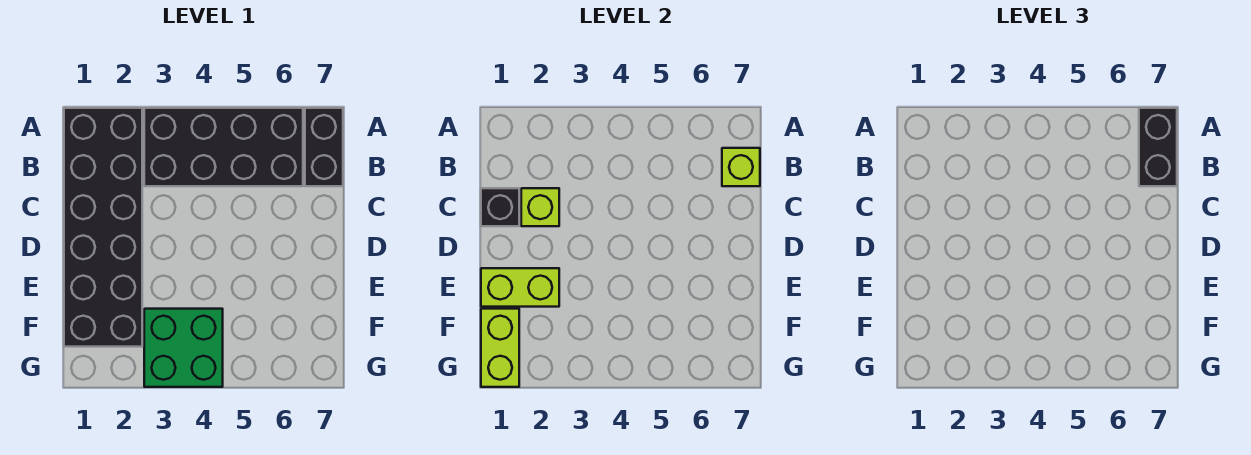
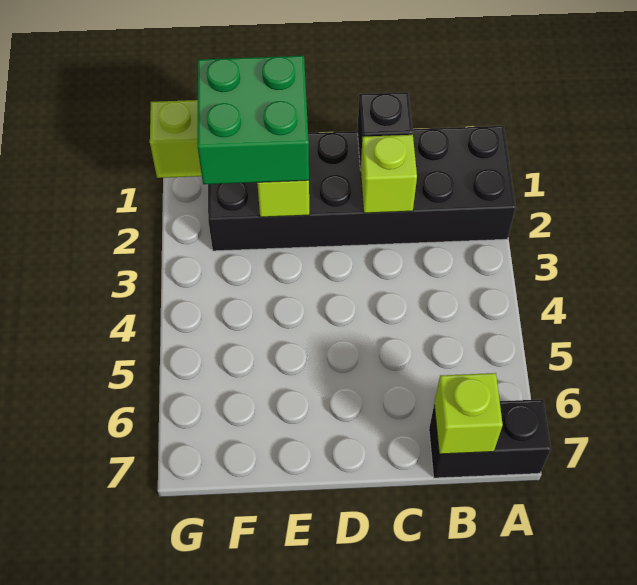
black 2x4 brick [144,108,303,186] -> none
black 1x2 brick [1139,108,1177,186] -> none
green 2x2 brick [144,309,223,387] -> green 2x2 brick moved to [198,56,309,184]

